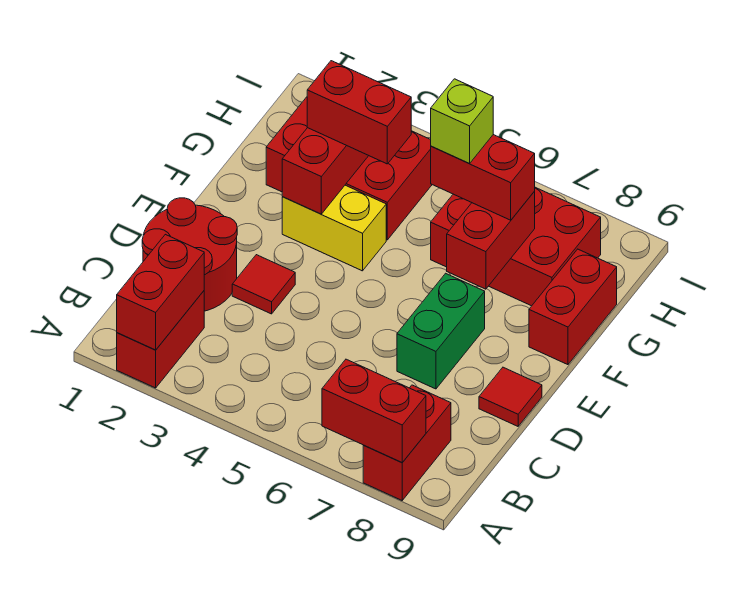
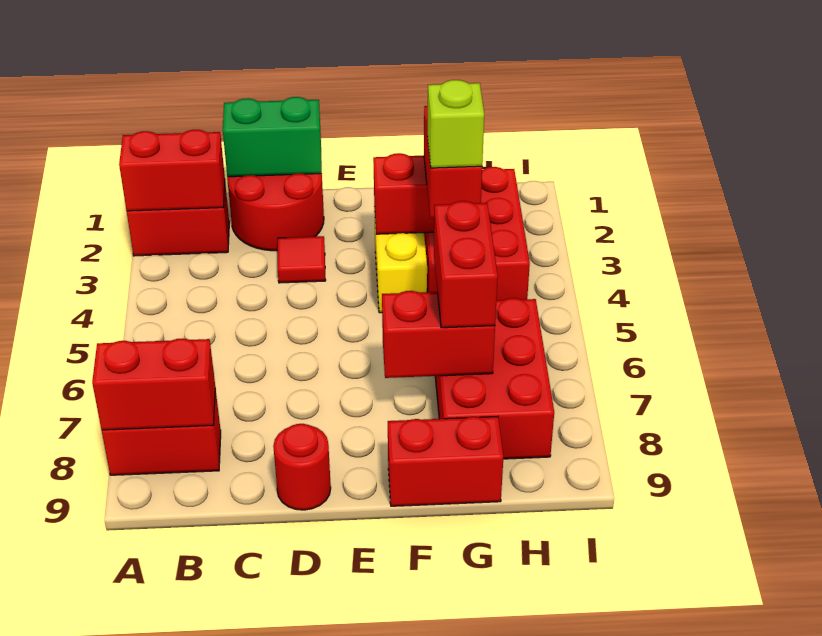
red 1x2 brick [322,359,426,463] -> red 1x2 brick turned to [92,338,215,430]
green 1x2 brick [397,273,485,389] -> green 1x2 brick moved to [223,97,322,177]
red 1x1 tile [479,367,542,426] -> red 1x1 round brick [273,424,331,510]
lime 1x1 brick [431,79,493,164] -> lime 1x1 brick moved to [427,80,484,168]

